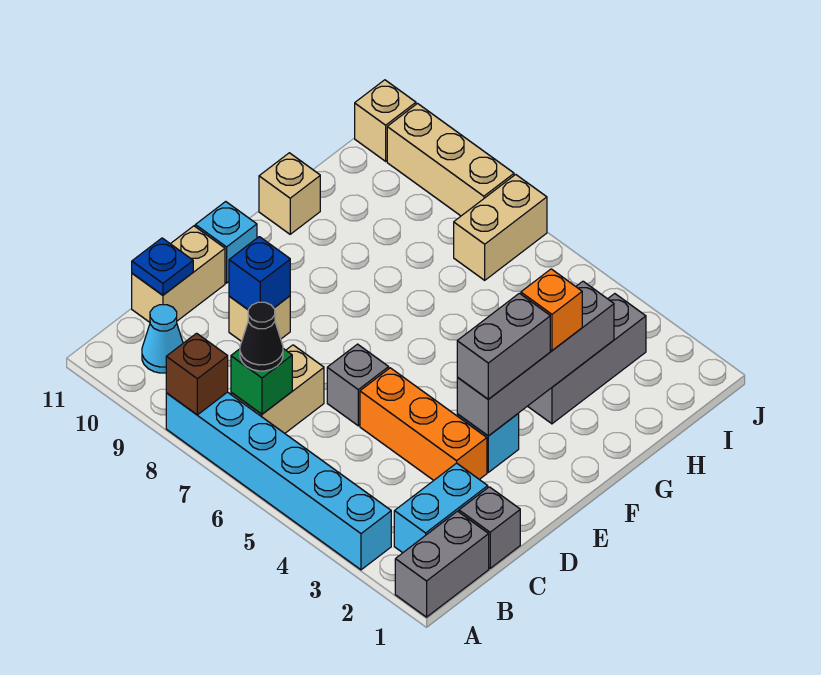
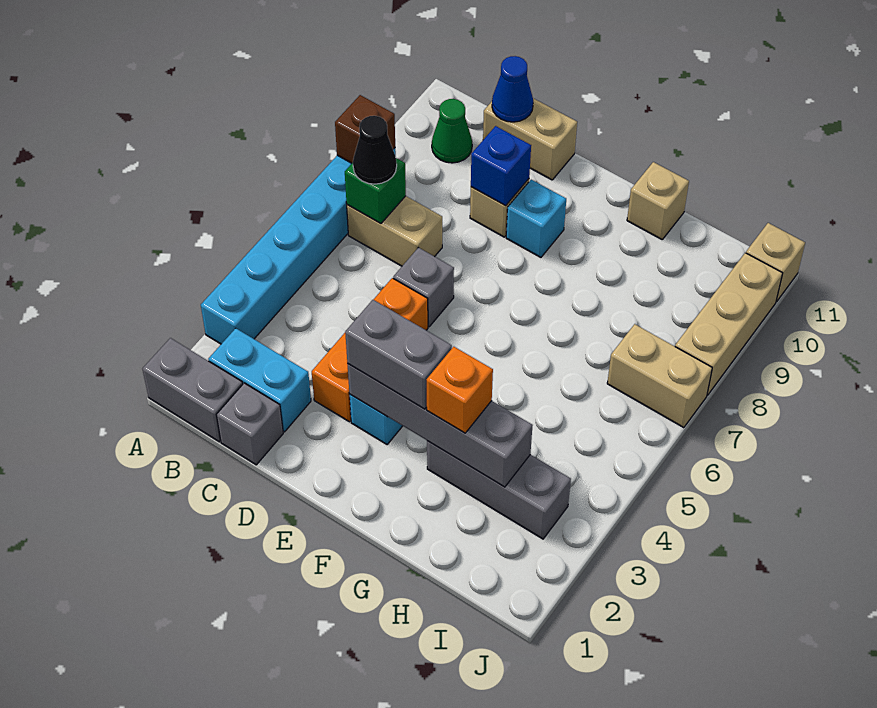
cyan 1x1 cone [142,305,183,373] -> green 1x1 cone [432,99,472,163]
blue 1x1 plate [132,238,193,295] -> blue 1x1 cone [492,56,533,122]
cyan 1x1 brick [195,202,257,283] -> cyan 1x1 brick moved to [506,180,566,257]

